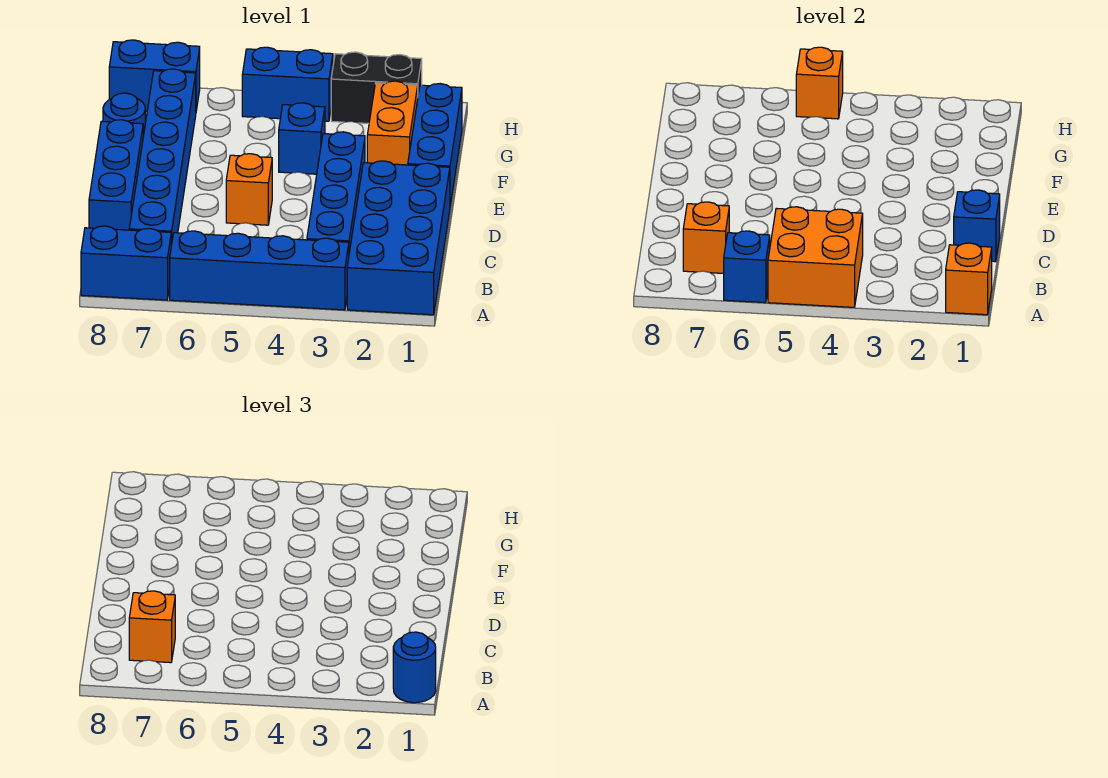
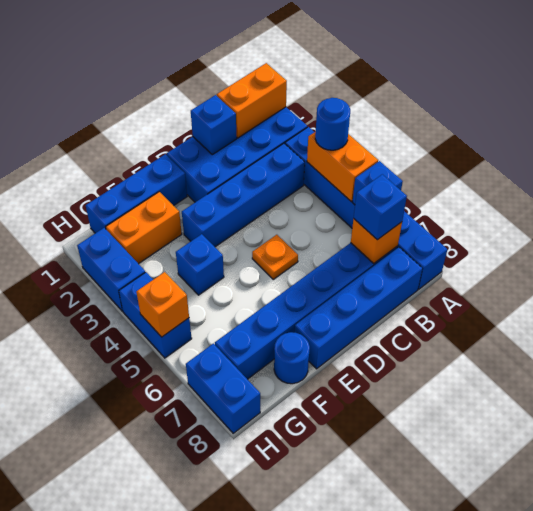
orange 1x1 brick [946,243,992,315] -> orange 1x2 brick [217,63,287,138]
blue 1x1 round brick [393,632,436,703] -> blue 1x1 round brick moved to [315,98,350,150]
orange 2x2 brick [768,207,863,307] -> orange 1x2 brick [307,132,378,201]
orange 1x1 brick [129,591,175,663] -> blue 1x1 brick [354,174,407,240]
blue 1x3 brick [89,120,143,230] -> blue 1x4 brick [295,247,422,369]
orange 1x1 brick [226,154,272,225] -> orange 1x1 plate [252,235,298,279]
black 1x2 brick [331,52,422,124] -> blue 1x2 brick [77,228,145,311]

